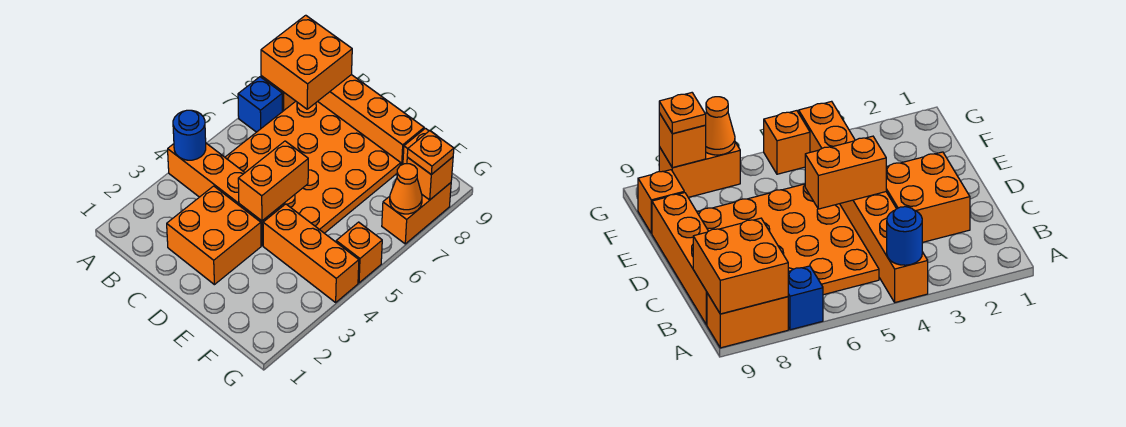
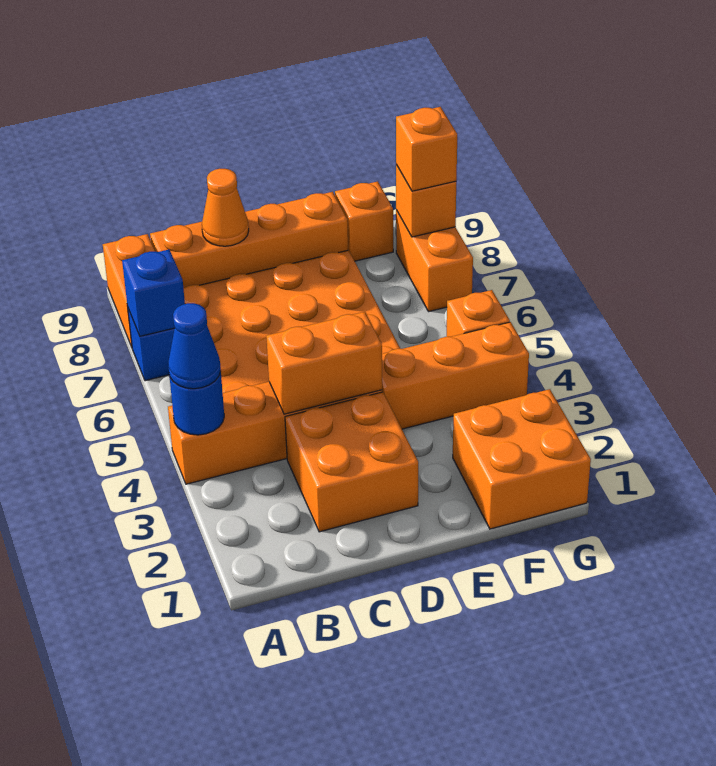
none -> blue 1x1 cone [168,303,221,389]
none -> blue 1x1 brick [122,250,185,336]
orange 2x2 brick [261,15,352,109] -> orange 2x2 brick moved to [453,389,591,529]
orange 1x2 brick [238,141,308,221] -> orange 1x2 brick turned to [266,312,382,414]
orange 1x1 cone [390,164,422,214] -> orange 1x1 cone moved to [202,169,249,246]
orange 1x1 plate [407,131,454,175] -> orange 1x1 brick [396,107,457,191]

